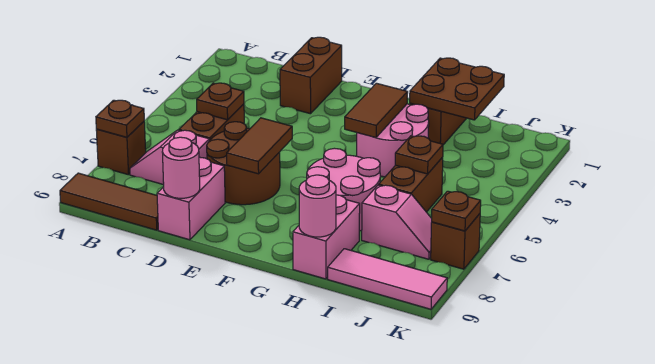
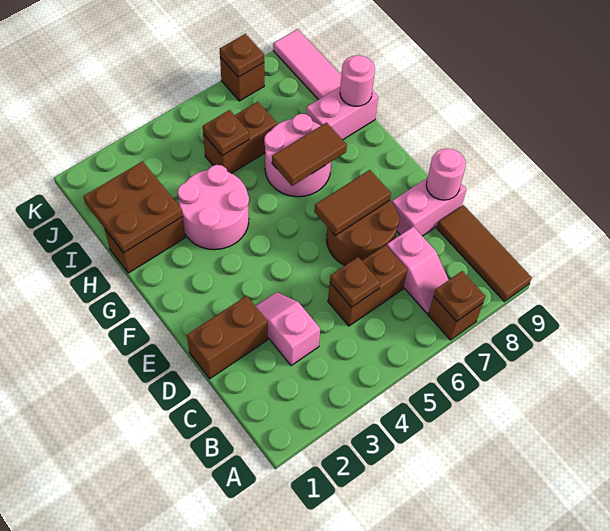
brown 1x2 tile [345,83,408,138] -> brown 1x2 tile moved to [272,123,347,186]
pink 1x2 slope [362,185,432,259] -> pink 1x2 slope moved to [256,292,320,366]

